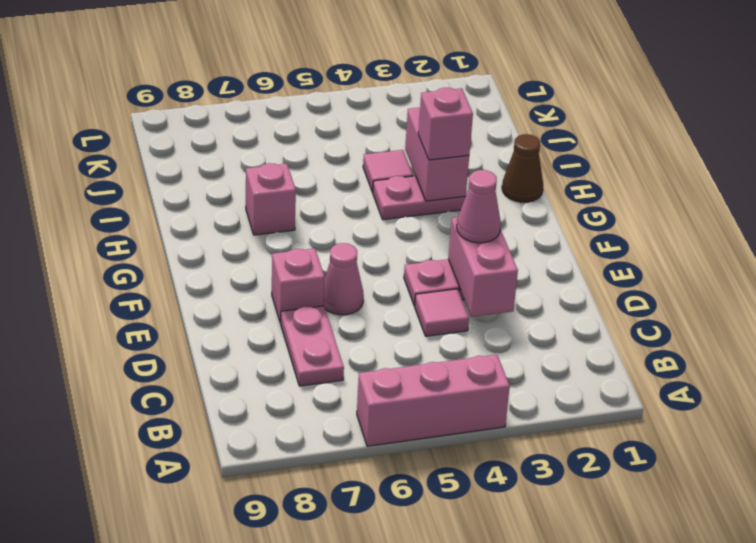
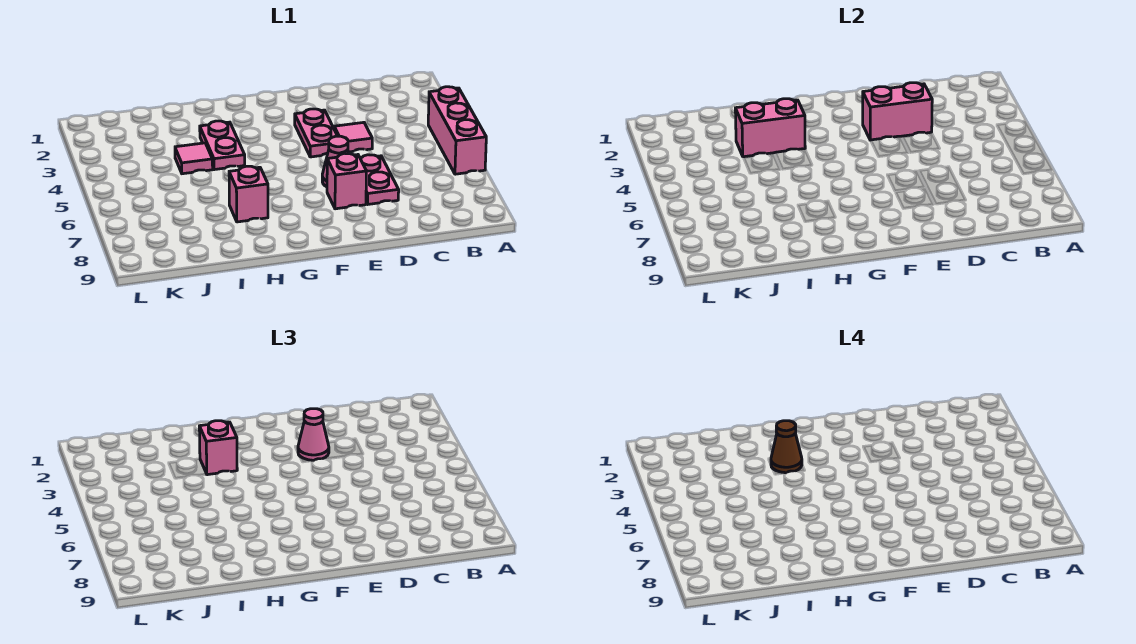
pink 1x2 plate [281,306,344,386] -> pink 1x2 plate turned to [361,155,399,204]
brown 1x1 cone [502,134,543,202] -> brown 1x1 cone moved to [771,421,802,473]

